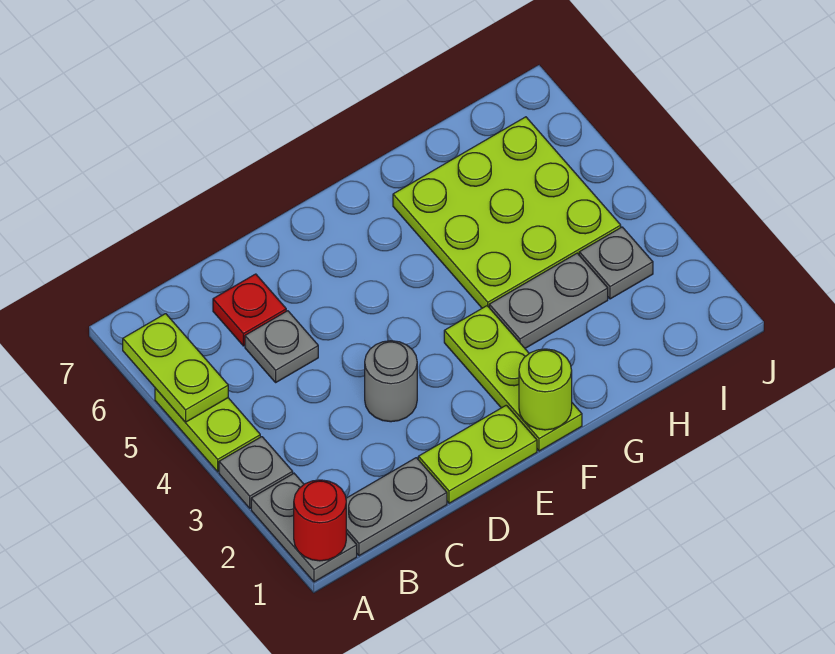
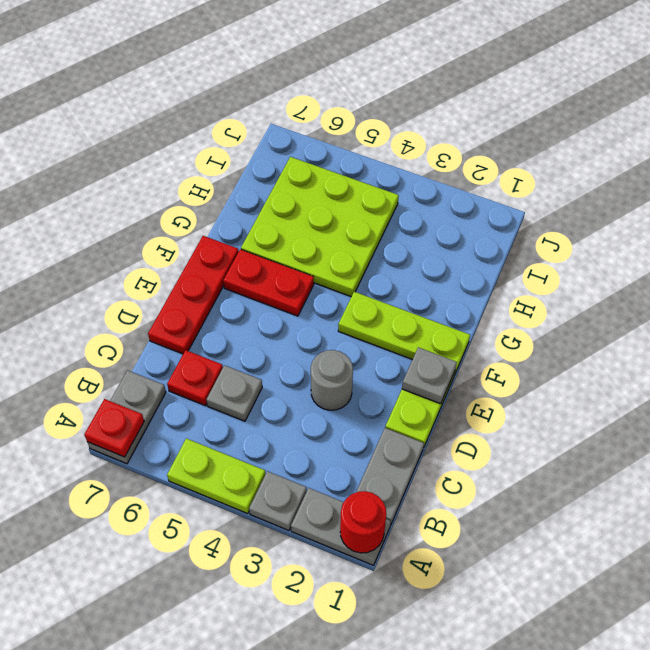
lime 1x2 plate [123,314,228,422] -> none
none -> red 1x1 plate [84,399,144,457]
none -> red 1x3 plate [148,236,239,354]
lime 1x1 round brick [519,349,572,430] -> none
none -> red 1x2 plate [223,249,314,316]
grey 1x2 plate [489,253,608,348] -> grey 1x2 plate moved to [87,370,166,464]
grey 1x1 plate [579,227,653,299] -> grey 1x1 plate moved to [402,347,457,404]

